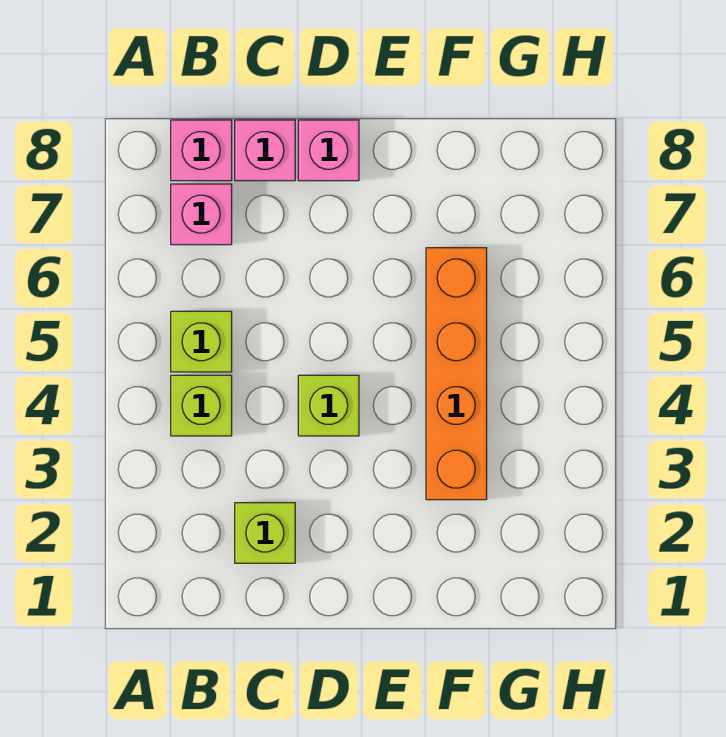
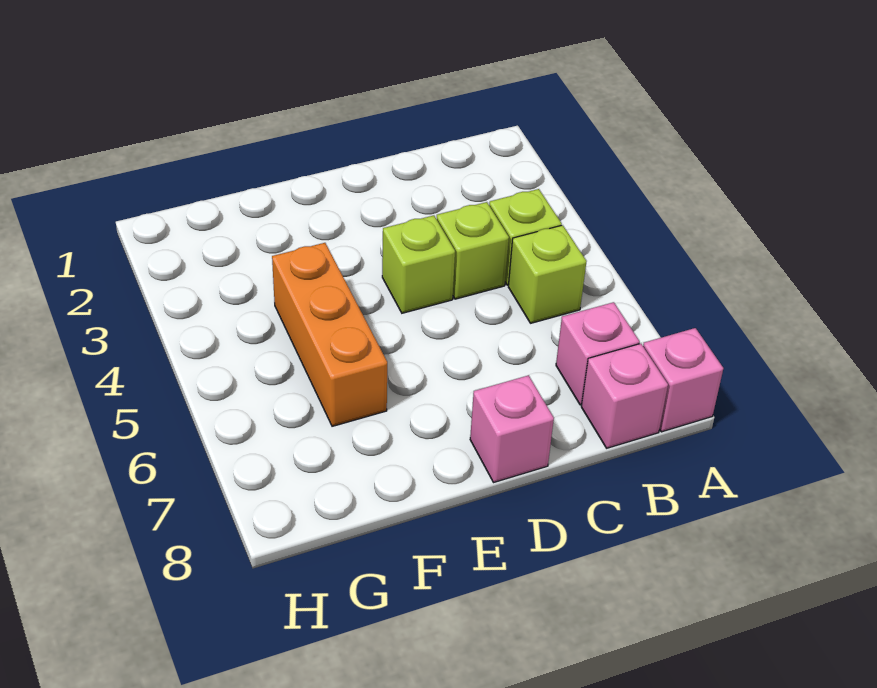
lime 1x1 brick [235,503,295,563] -> lime 1x1 brick moved to [437,202,509,299]
pink 1x1 brick [235,120,295,181] -> pink 1x1 brick moved to [643,328,723,432]
orange 1x4 brick [426,248,487,500] -> orange 1x3 brick [272,243,387,426]

